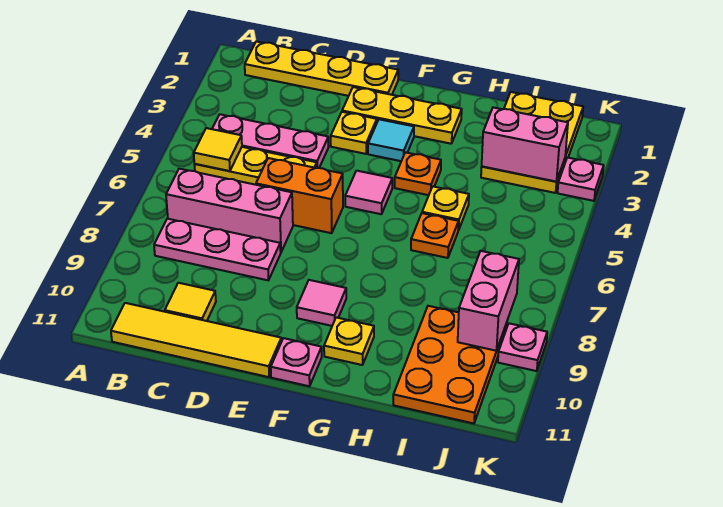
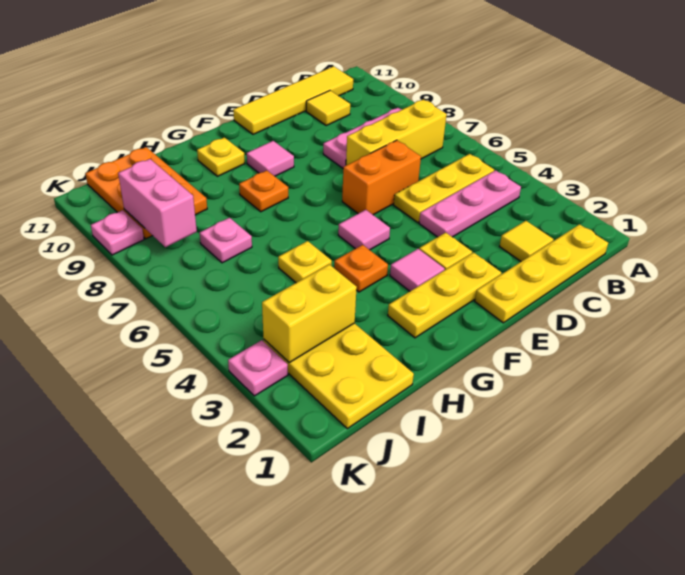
yellow 1x1 tile [194,128,242,171] -> yellow 1x1 tile moved to [500,221,554,261]
pink 1x3 brick [166,169,293,252] -> yellow 1x3 brick [346,99,447,165]
cyan 1x1 tile [368,119,414,161] -> pink 1x1 tile [390,249,445,291]
pink 1x1 plate [271,338,322,386] -> pink 1x1 plate moved to [200,218,252,263]
orange 1x1 plate [411,213,459,258] -> orange 1x1 plate moved to [239,170,288,212]
pink 1x2 brick [482,107,568,182] -> yellow 1x2 brick [262,264,357,363]

